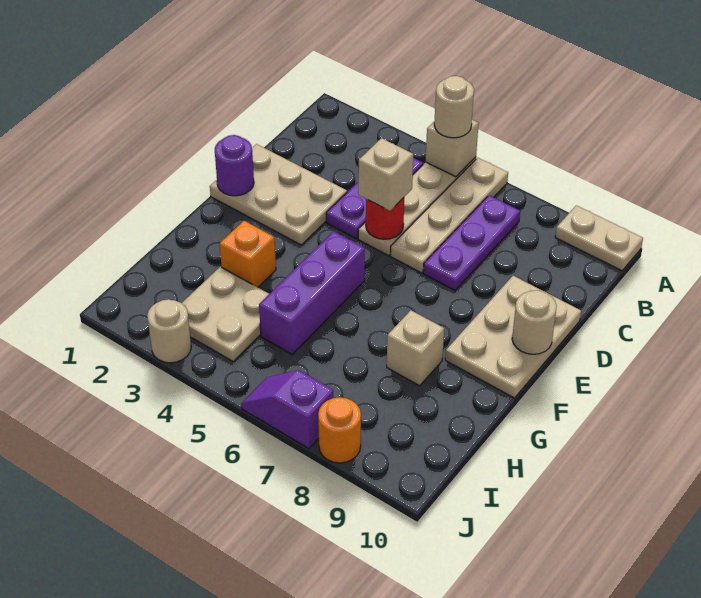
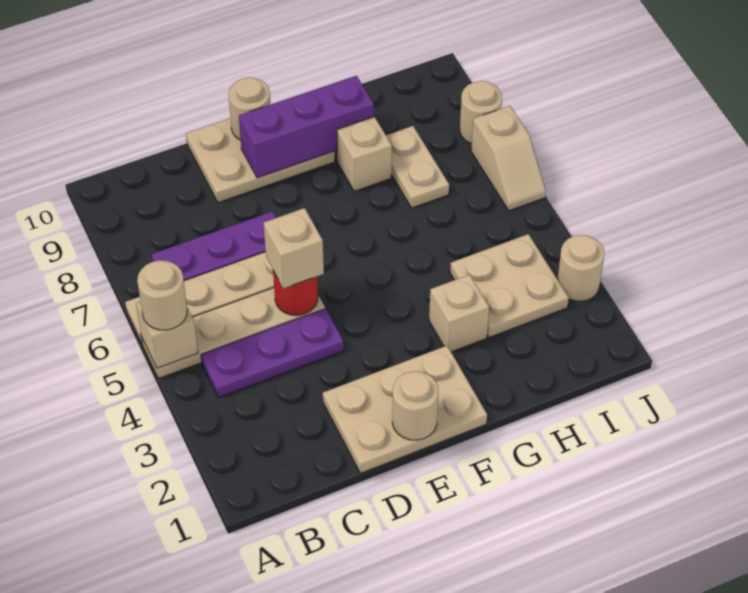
tan 1x2 plate [555,205,643,271] -> tan 1x2 plate moved to [386,126,449,208]
tan 2x3 plate [210,144,347,245] -> tan 2x3 plate turned to [323,346,487,473]
purple 1x1 round brick [215,135,254,196] -> tan 1x1 round brick [392,371,438,440]
purple 1x3 brick [259,231,365,354] -> purple 1x3 brick moved to [239,76,374,178]
orange 1x1 brick [220,221,276,287] -> tan 1x1 brick [429,275,489,352]
purple 1x2 slope [241,370,333,449] -> tan 1x2 slope [471,106,546,211]
orange 1x1 round brick [318,397,361,463] -> tan 1x1 round brick [460,81,502,144]

